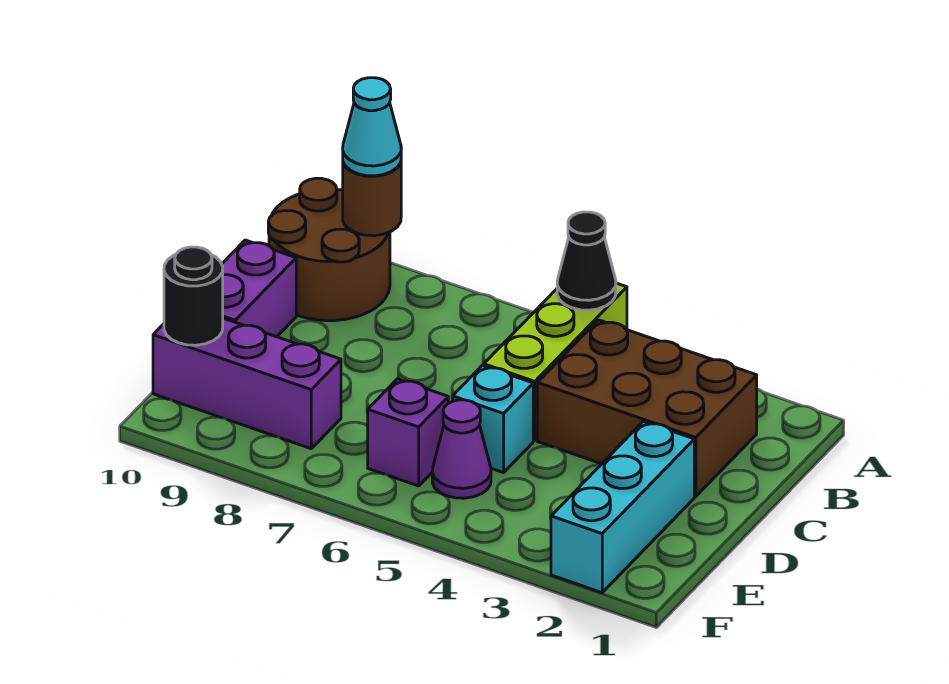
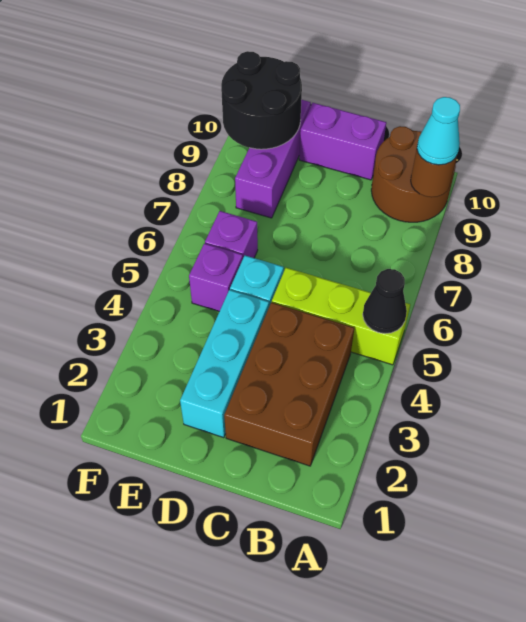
cyan 1x3 brick [551,421,694,593] -> cyan 1x3 brick turned to [180,290,269,438]
purple 1x1 cone [432,400,491,498] -> purple 1x1 brick [189,243,243,312]
black 1x1 round brick [164,247,223,345] -> black 2x2 round brick [221,51,302,149]

